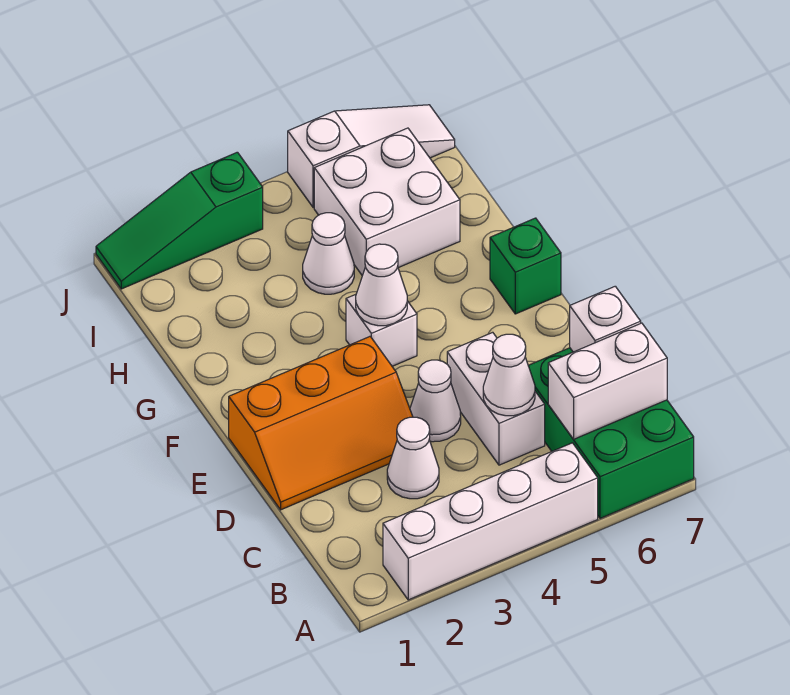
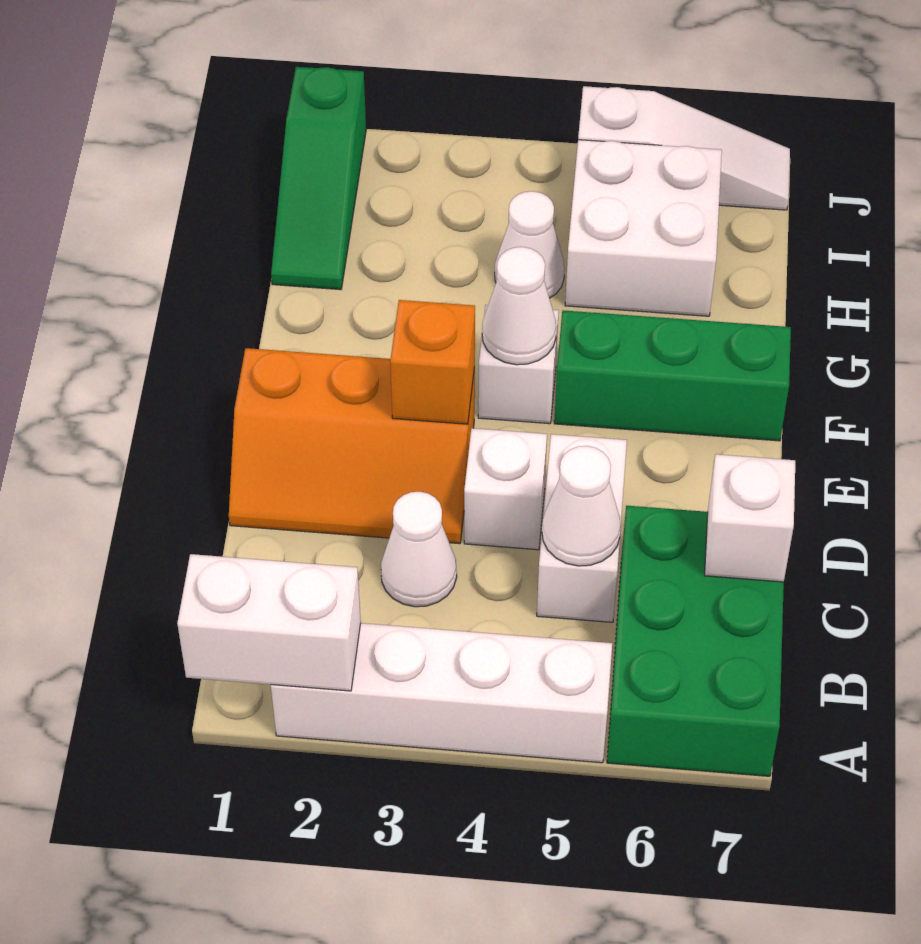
white 1x2 brick [548,323,667,439] -> white 1x2 brick moved to [177,554,361,691]
white 1x1 cone [410,360,461,442] -> white 1x1 brick [464,428,547,550]
none -> orange 1x1 brick [390,300,475,424]
green 1x1 brick [490,218,561,314] -> green 1x3 brick [554,310,791,441]
green 1x3 slope [96,152,263,289] -> green 1x3 slope turned to [271,67,366,290]

